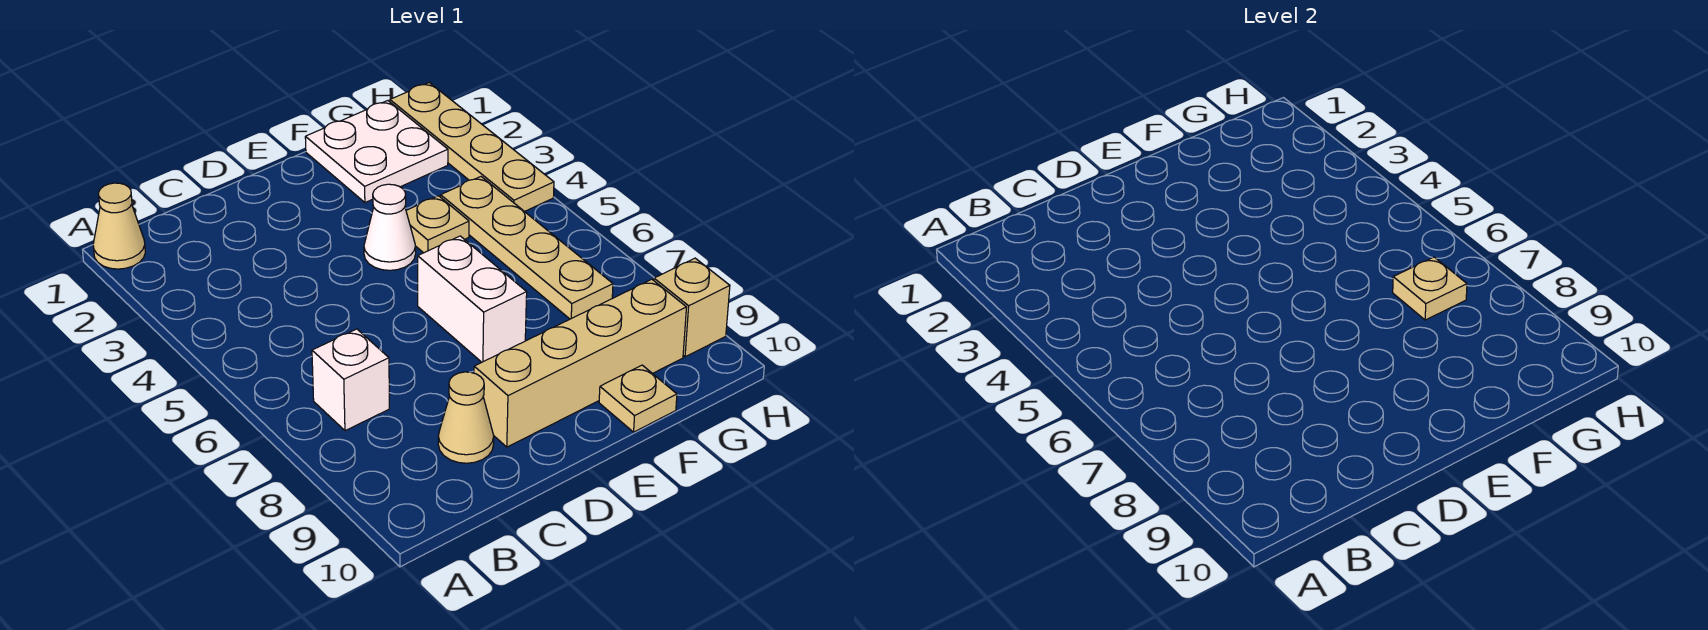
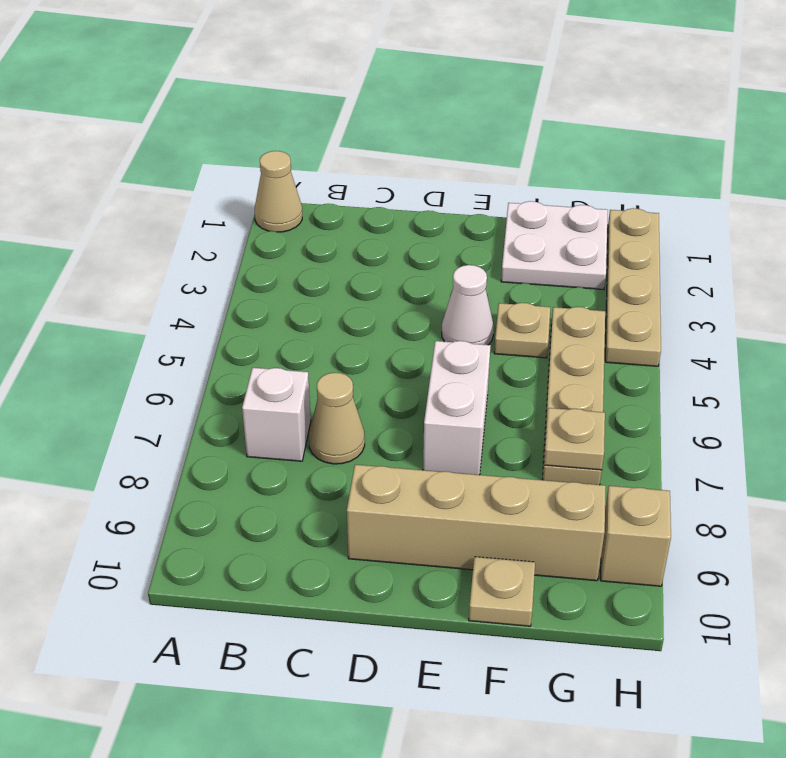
tan 1x1 cone [438,372,494,463] -> tan 1x1 cone moved to [309,373,365,464]

